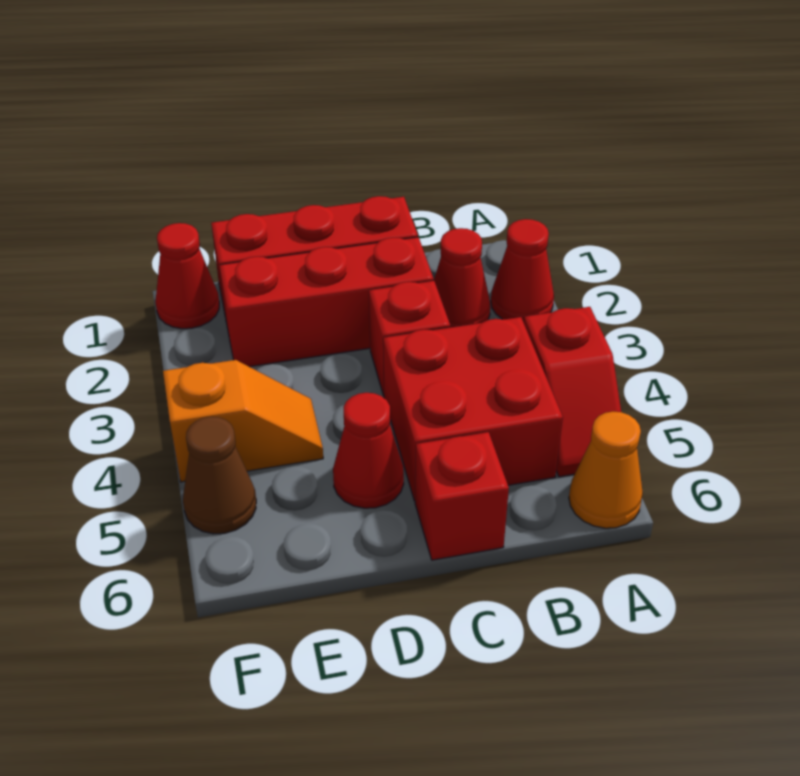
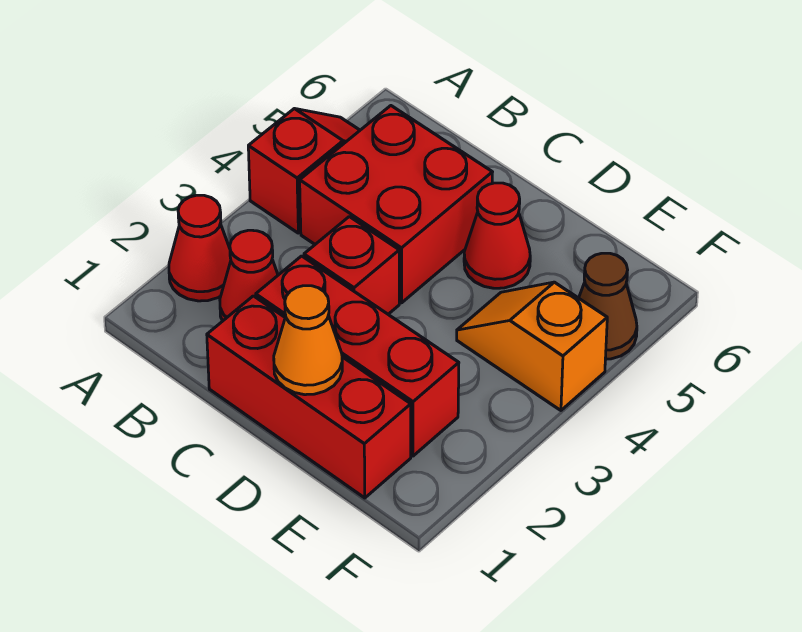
orange 1x1 cone [569,411,643,528] -> orange 1x1 cone moved to [274,286,342,395]
red 1x1 brick [415,432,509,560] -> none
red 1x1 cone [155,223,219,329] -> none

